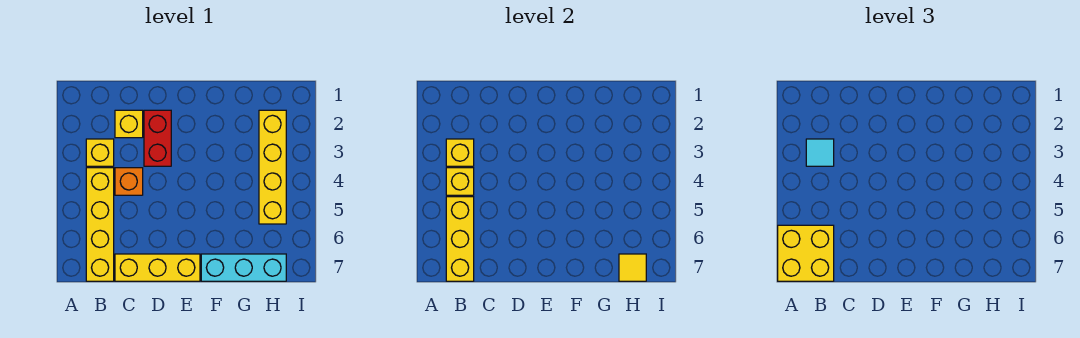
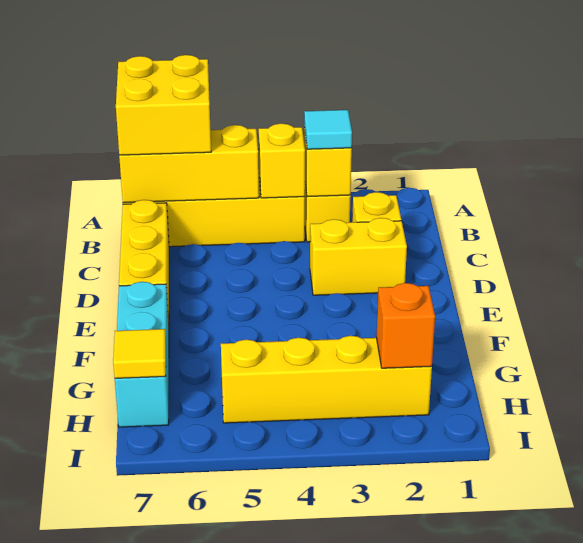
orange 1x1 brick [115,168,143,195] -> orange 1x1 brick moved to [376,283,435,368]
red 1x2 brick [144,110,171,166] -> yellow 1x2 brick [310,218,407,295]

